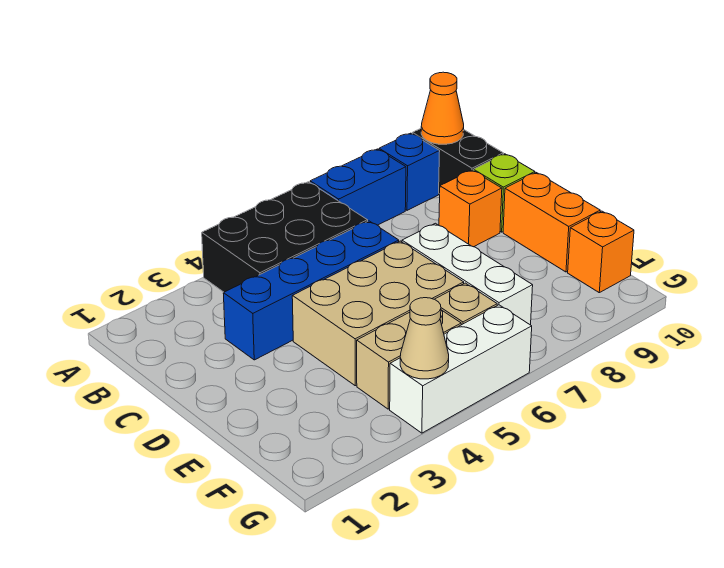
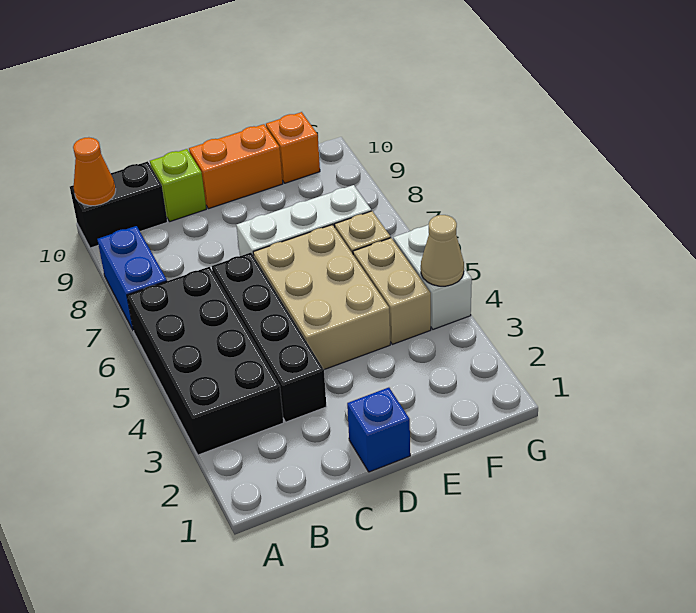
black 2x3 brick [202,182,368,292] -> black 2x4 brick [127,267,283,455]
blue 1x1 brick [379,133,440,210] -> blue 1x1 brick moved to [347,388,410,472]
blue 1x4 brick [223,221,399,360] -> black 1x4 brick [212,253,326,422]
orange 1x1 brick [439,170,502,247] -> none
white 1x3 brick [390,305,532,433] -> white 1x2 brick [393,225,472,329]

